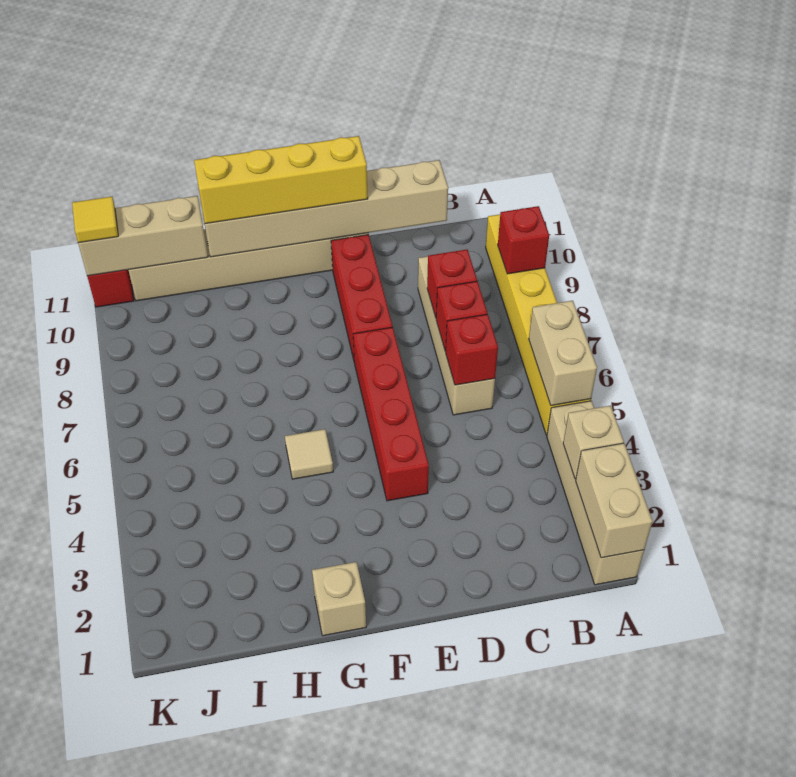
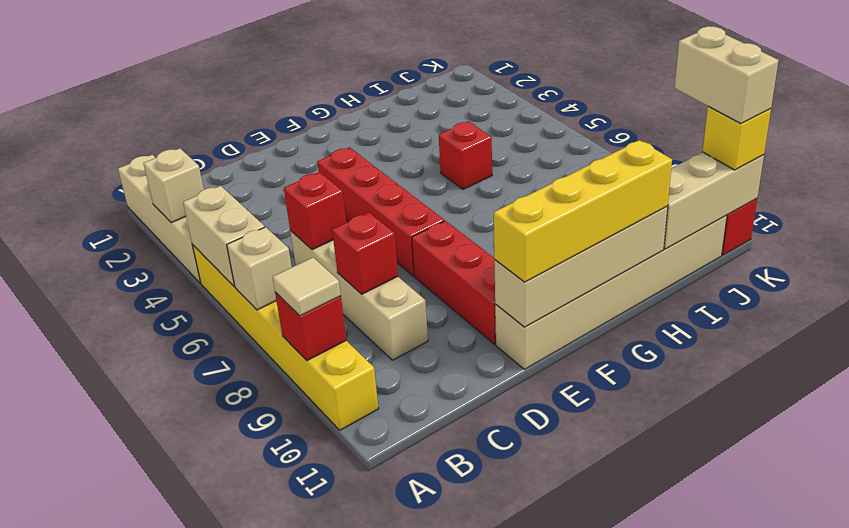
tan 1x2 brick [576,443,653,558] -> tan 1x2 brick moved to [675,26,779,124]
red 1x1 brick [436,281,487,351] -> red 1x1 brick moved to [439,122,492,189]
tan 1x6 brick [205,160,448,257] -> tan 1x4 brick [494,207,668,327]
tan 1x1 brick [312,562,366,636] -> tan 1x1 brick moved to [227,227,292,310]
tan 1x1 tile [285,429,333,479] -> tan 1x1 tile moved to [272,258,341,316]
yellow 1x1 tile [72,197,118,243] -> yellow 1x1 brick [703,106,771,170]

